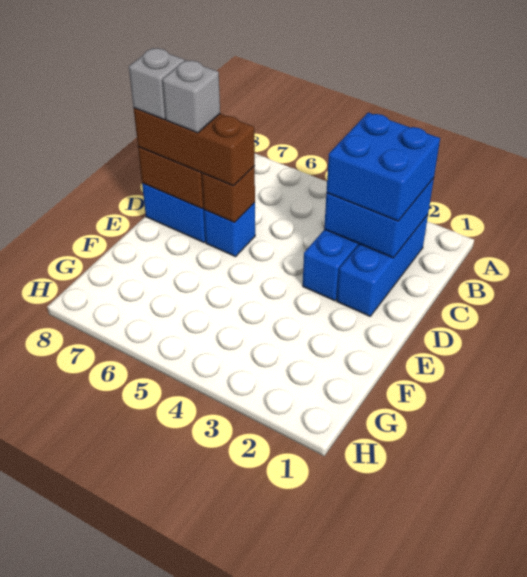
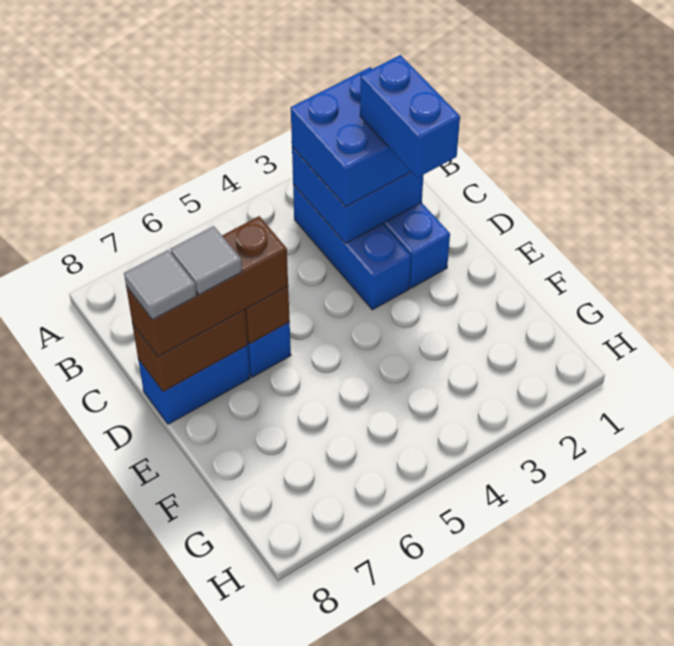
none -> blue 1x2 brick [360,55,460,178]
grey 1x1 brick [162,60,220,133] -> grey 1x1 tile [171,226,242,295]
grey 1x1 brick [129,48,184,119] -> grey 1x1 tile [124,250,197,320]

